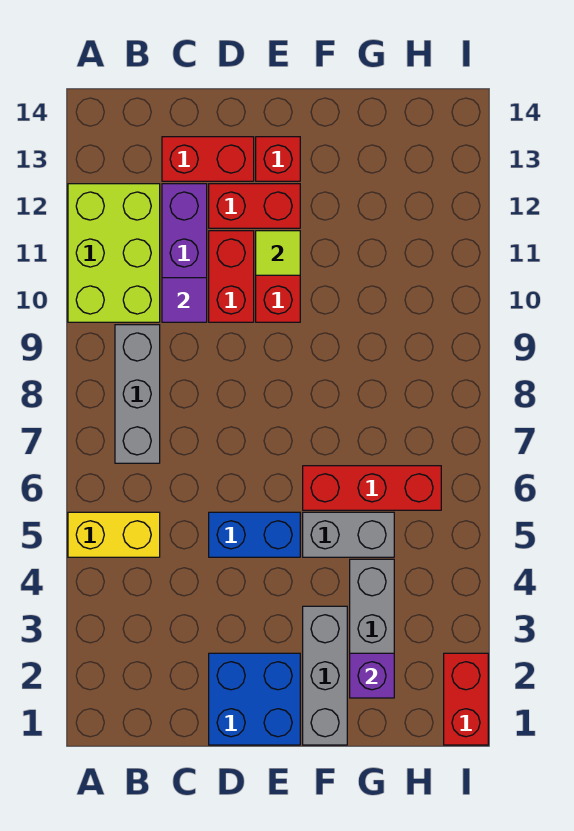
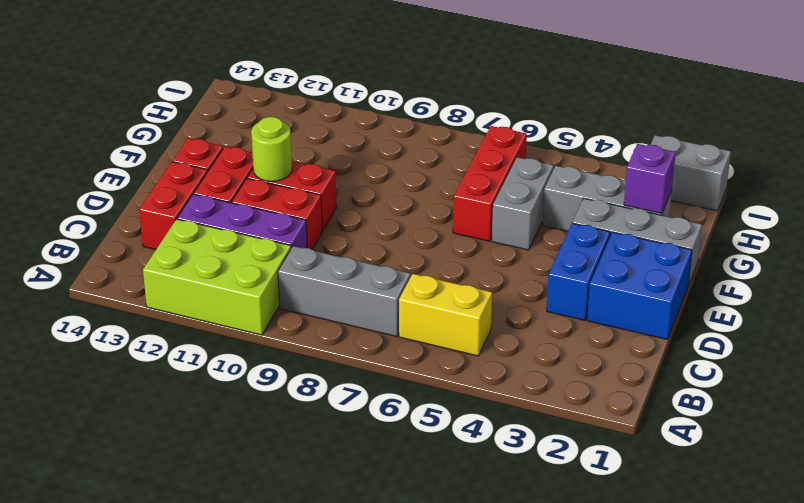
yellow 1x2 brick [68,512,160,557] -> yellow 1x2 brick turned to [399,274,492,356]
purple 1x1 tile [162,278,207,322] -> none
blue 1x2 brick [209,512,300,557] -> blue 1x2 brick moved to [547,223,610,320]
lime 1x1 tile [256,231,300,275] -> lime 1x1 round brick [251,117,292,182]
red 1x2 brick [444,653,488,745] -> grey 1x2 brick [651,135,731,211]

